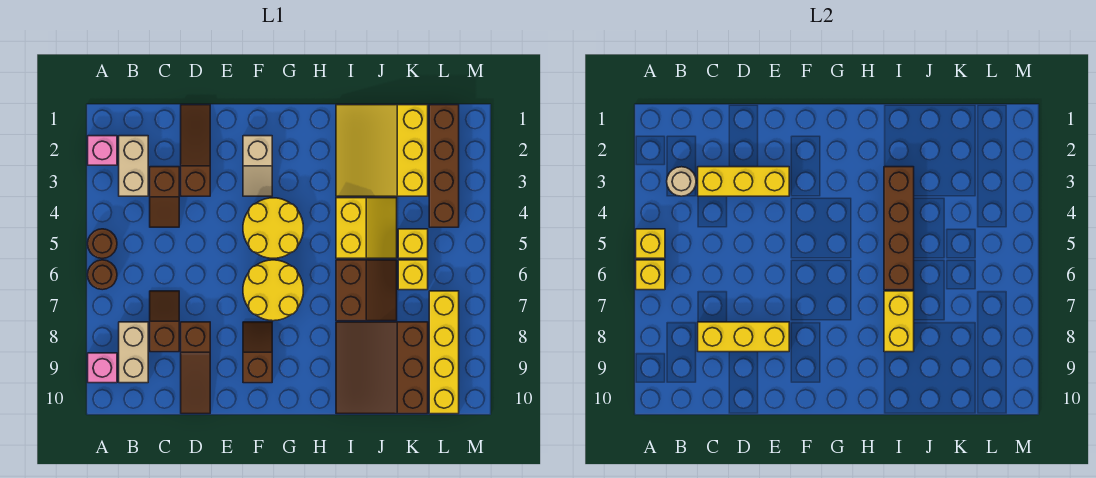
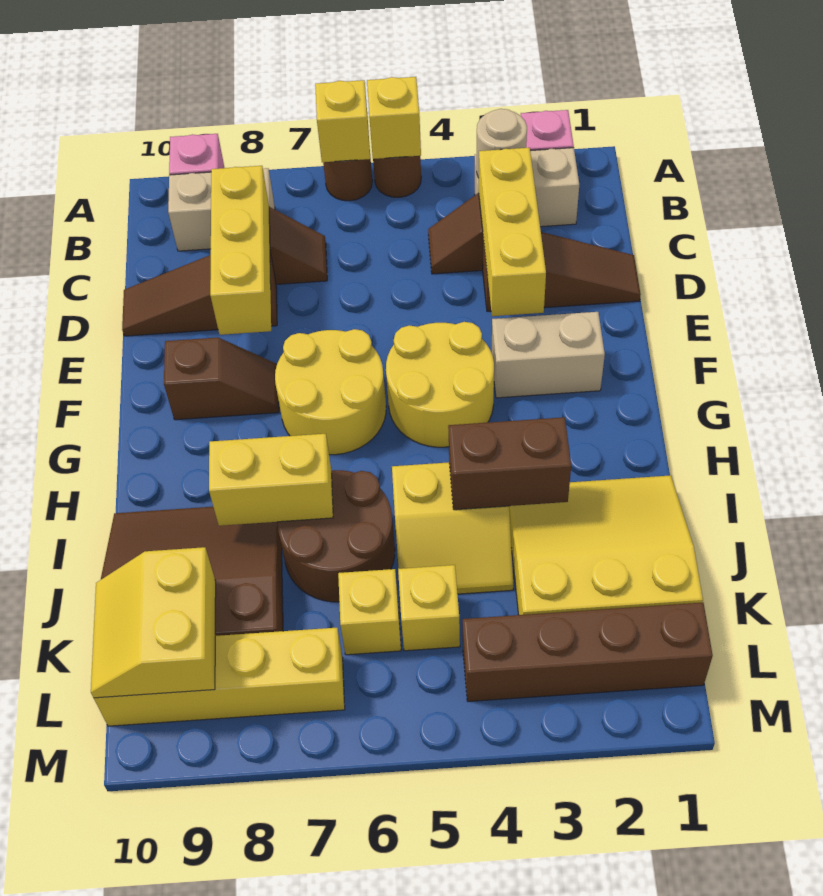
tan 1x2 slope [243,136,272,196] -> tan 1x2 brick [492,312,605,398]
brown 1x4 brick [884,167,914,290] -> brown 1x2 brick [448,417,571,510]
brown 2x2 slope [336,260,397,321] -> brown 2x2 round brick [277,470,395,602]
none -> yellow 2x2 slope [91,547,216,698]

